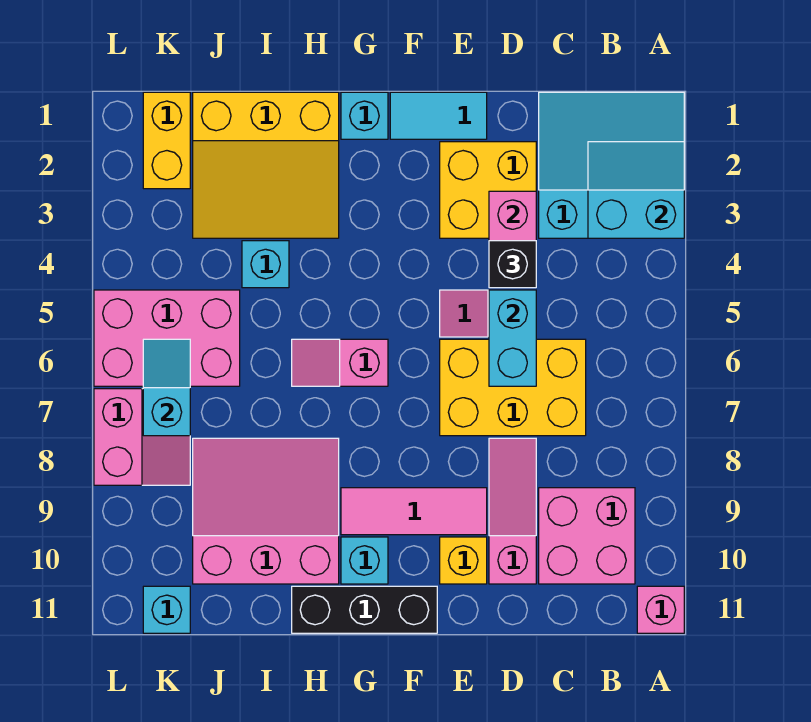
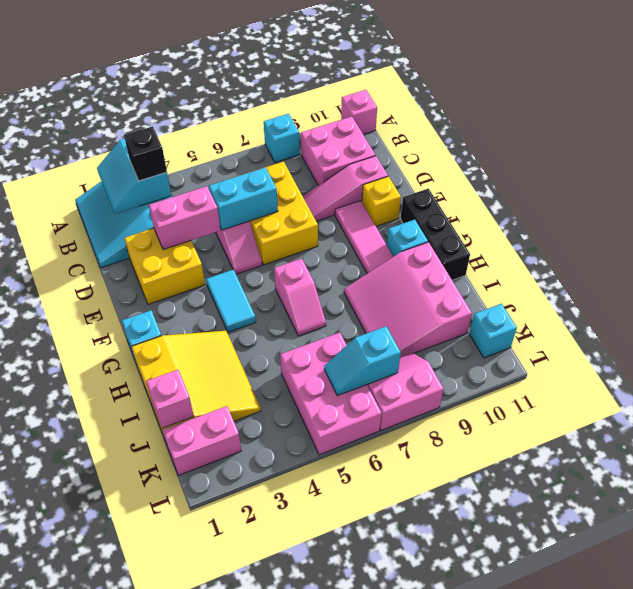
black 1x1 brick [489,241,536,288] -> black 1x1 brick moved to [124,126,167,181]
cyan 1x2 tile [390,92,487,139] -> cyan 1x2 tile moved to [206,270,256,332]
cyan 1x1 brick [242,241,289,288] -> cyan 1x1 brick moved to [264,114,300,163]
none -> pink 1x1 brick [146,370,194,428]
yellow 1x2 brick [143,92,190,189] -> pink 1x2 brick [163,406,241,475]

